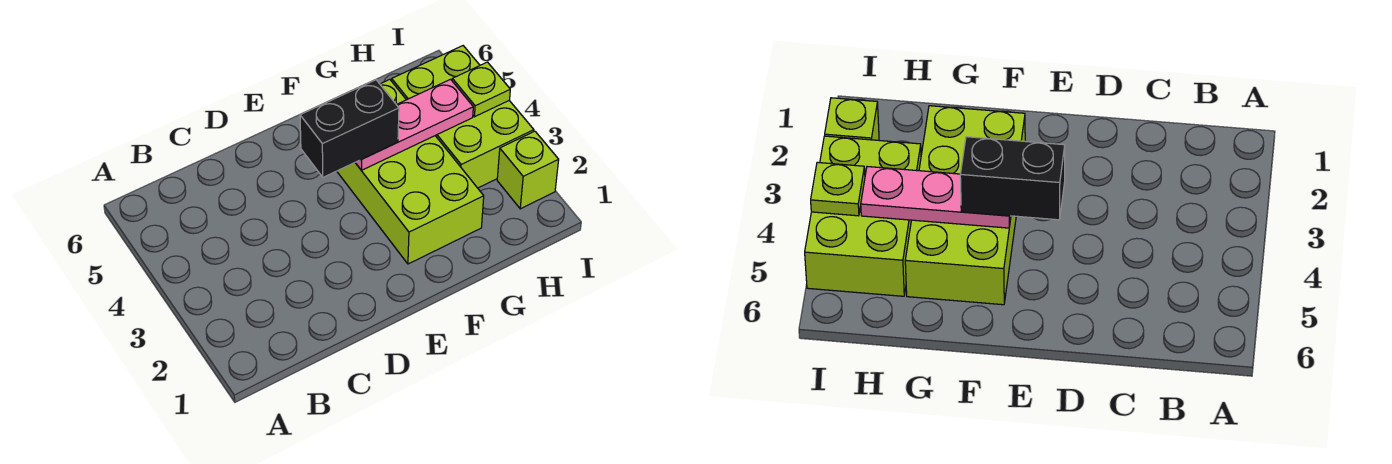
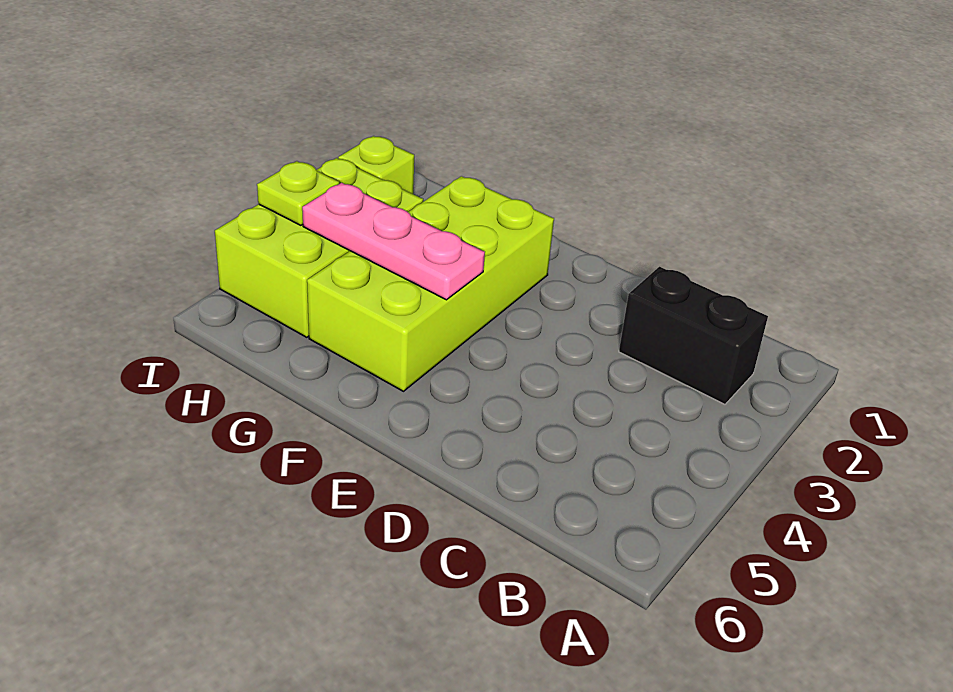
black 1x2 brick [300,80,399,177] -> black 1x2 brick moved to [619,267,768,404]

